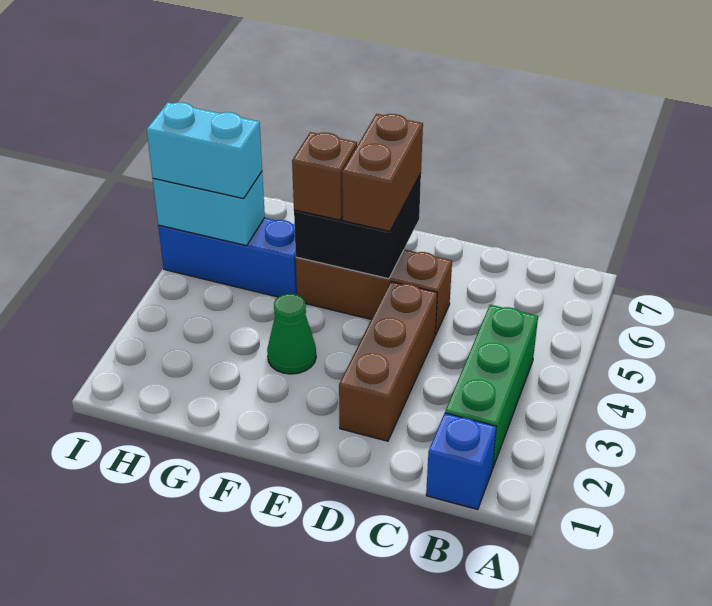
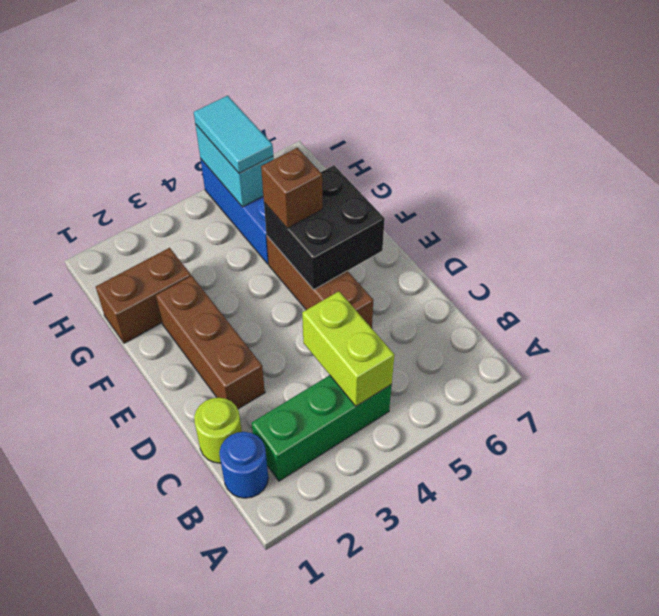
blue 1x1 brick [426,413,496,510] -> blue 1x1 round brick [219,432,268,498]
none -> lime 1x2 brick [302,291,394,406]
none -> lime 1x1 round brick [194,398,242,463]
brown 1x3 brick [339,282,437,441] -> brown 1x3 brick turned to [156,276,265,409]
brown 1x2 brick [342,114,423,231] -> brown 1x2 brick moved to [96,248,191,343]
green 1x1 cone [267,294,316,374] -> none
cyan 1x2 brick [147,102,262,199] -> cyan 1x2 tile [194,96,273,173]

